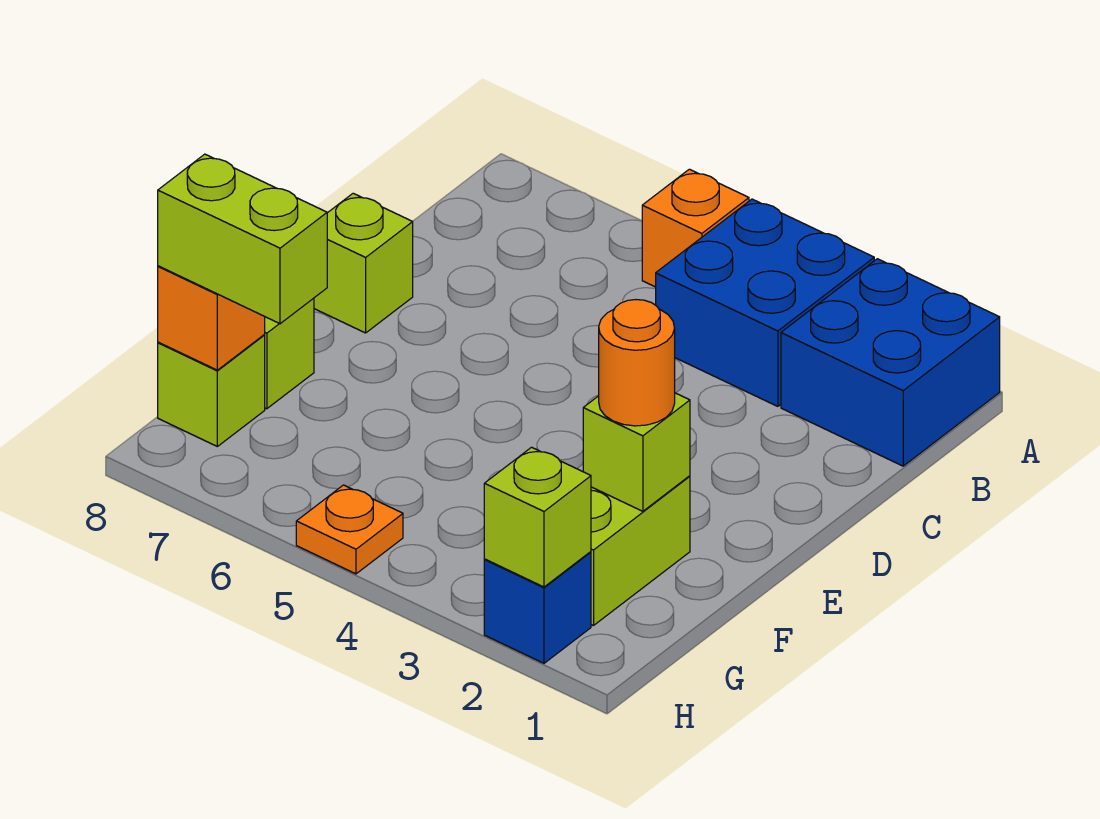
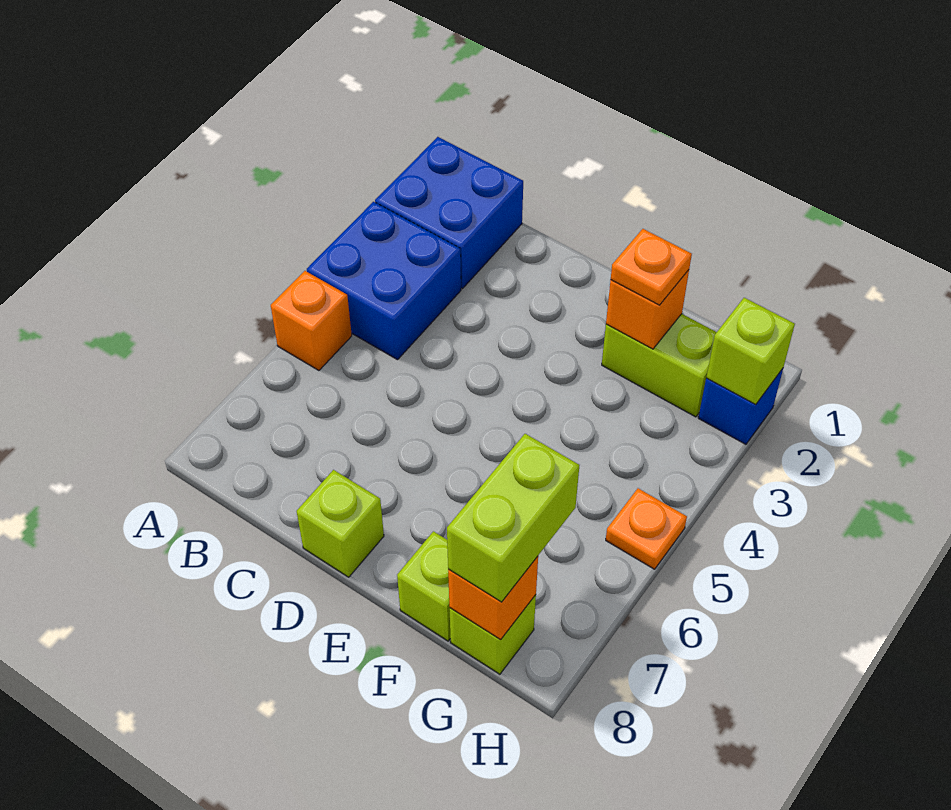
lime 1x1 brick [583,393,690,511] -> orange 1x1 brick [606,270,689,349]
orange 1x1 round brick [599,300,675,426] -> orange 1x1 plate [611,229,692,305]

